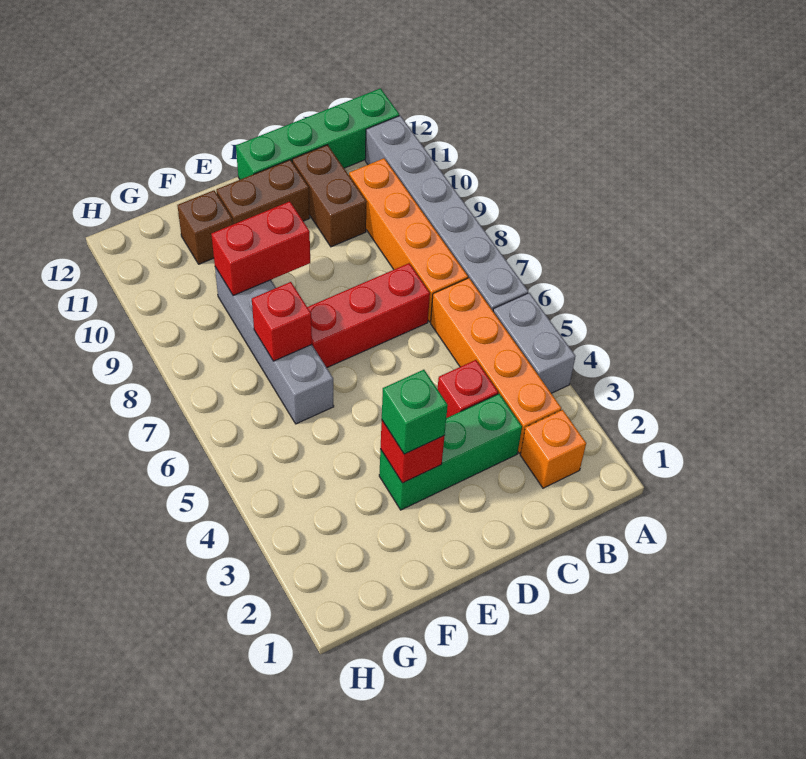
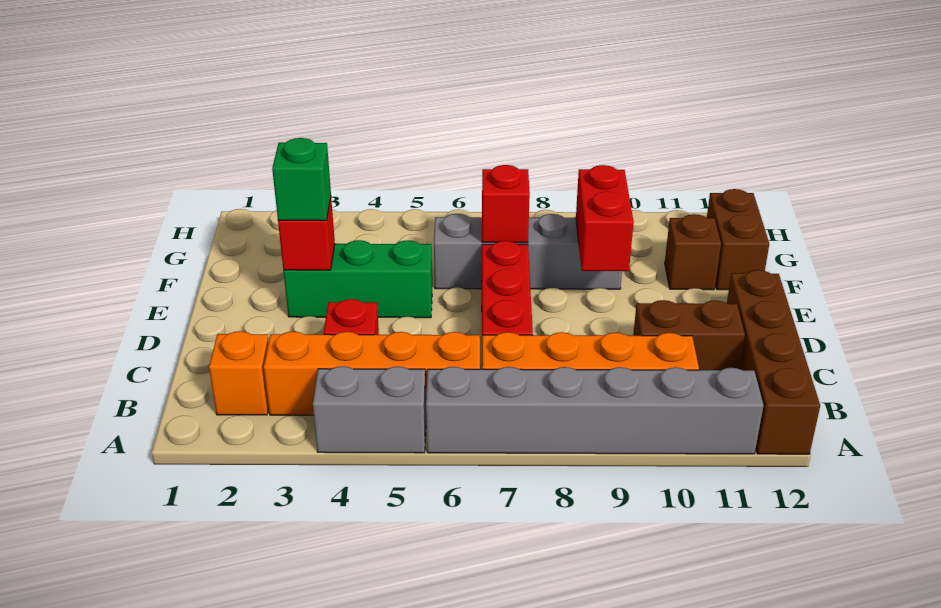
green 1x4 brick [236,88,399,180] -> brown 1x4 brick [727,270,820,454]
green 1x3 brick [379,394,522,510] -> green 1x3 brick turned to [283,240,432,318]
brown 1x2 brick [216,160,310,224] -> brown 1x2 brick moved to [707,189,769,290]

